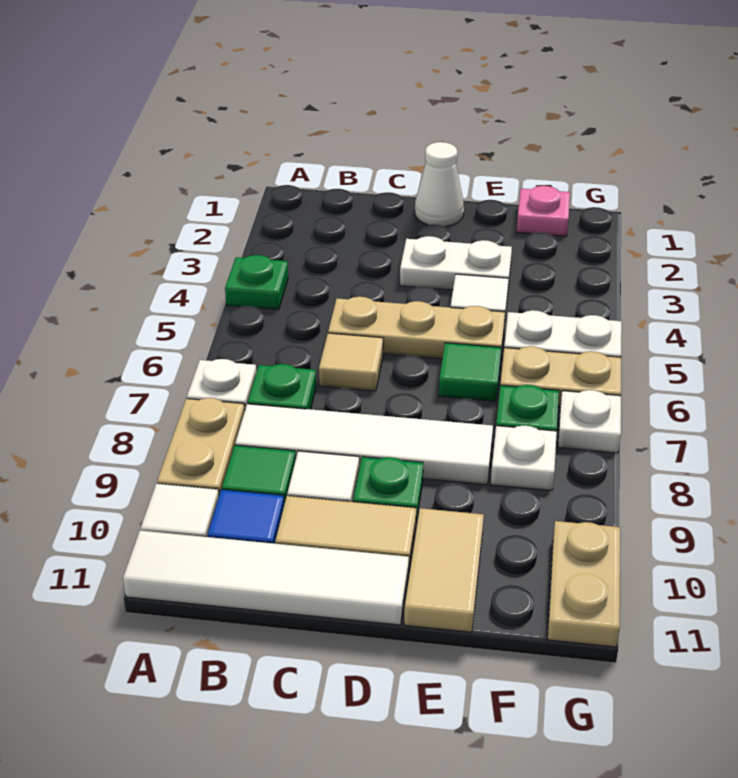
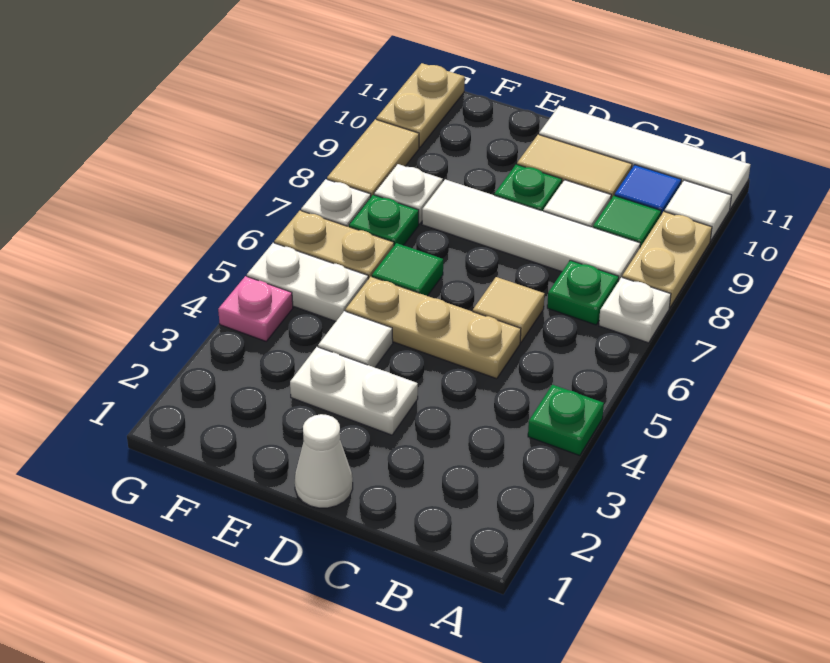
tan 1x2 tile [404,508,484,632] -> tan 1x2 tile moved to [327,119,419,197]
pink 1x1 plate [517,186,570,236] -> pink 1x1 plate moved to [218,276,293,341]

